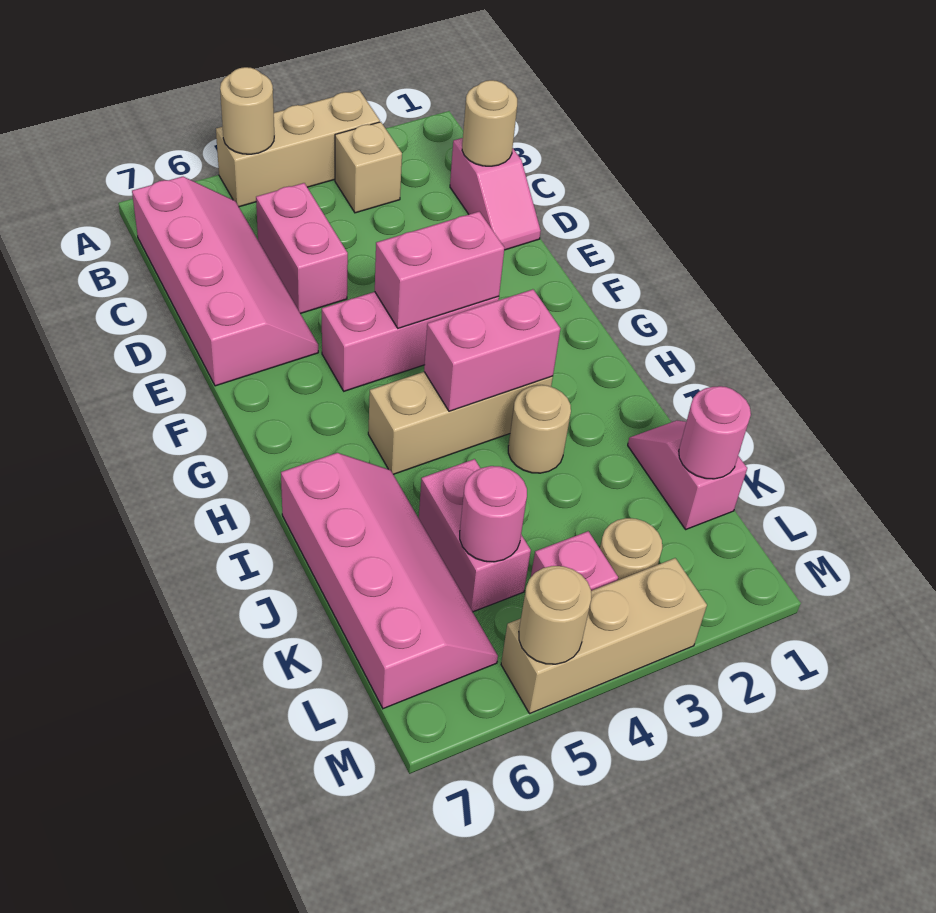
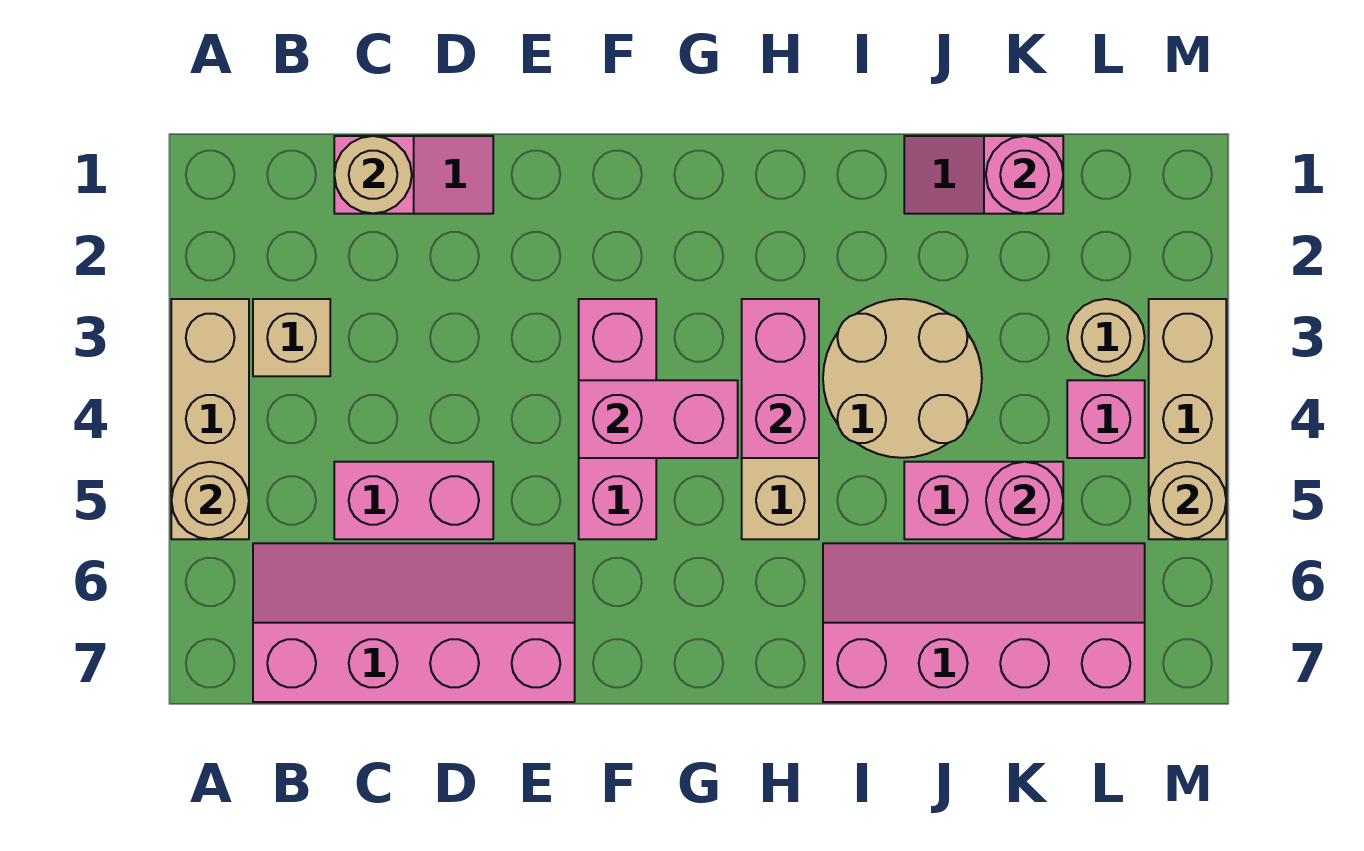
pink 1x2 brick [375,212,504,328] -> pink 1x2 brick turned to [579,380,738,458]
tan 1x1 round brick [508,385,571,473] -> tan 2x2 round brick [823,299,982,458]

